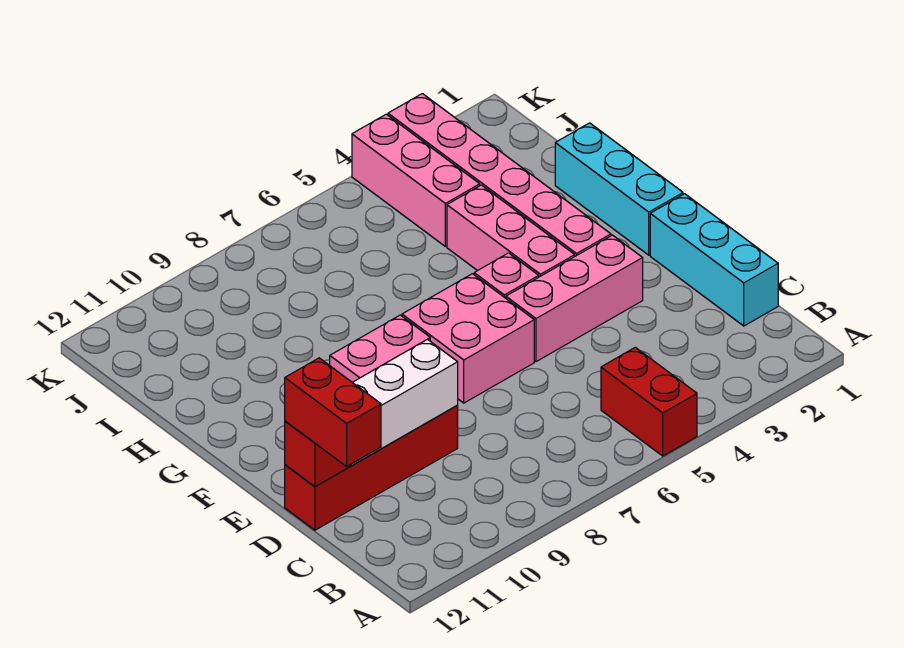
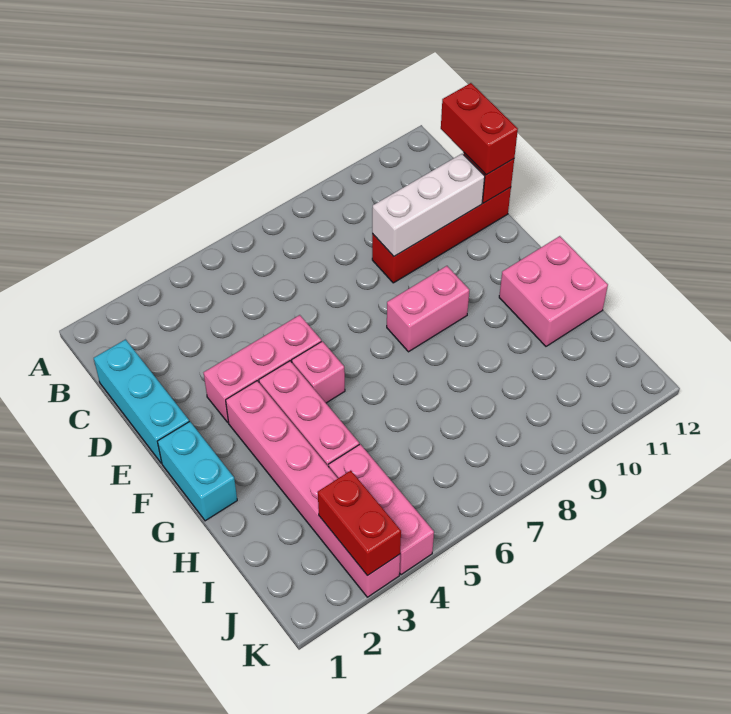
red 1x2 brick [601,347,697,456] -> red 1x2 brick moved to [318,471,401,576]
pink 2x2 brick [402,274,534,403] -> pink 2x2 brick moved to [499,236,608,346]
cyan 1x3 brick [555,123,683,255] -> cyan 1x2 brick [157,421,237,521]

